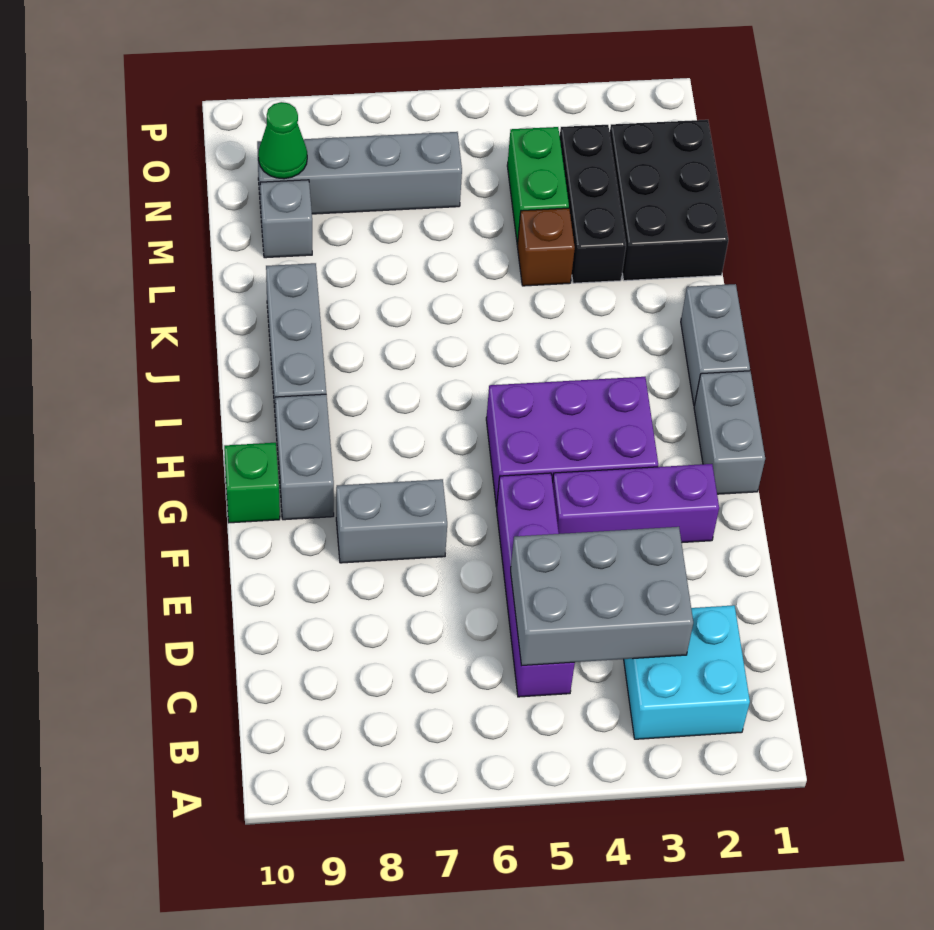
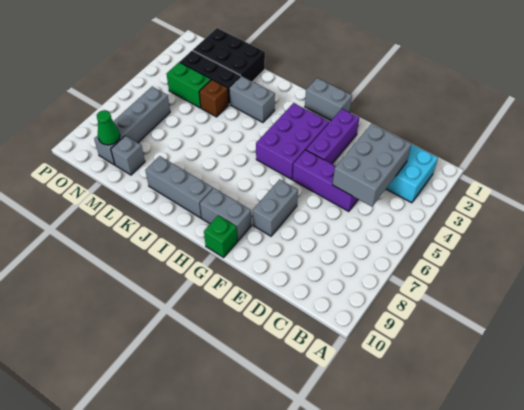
purple 1x4 brick [497,473,575,697] -> purple 1x3 brick [292,150,358,212]
grey 1x2 brick [681,284,750,406] -> grey 1x2 brick moved to [229,76,275,122]

